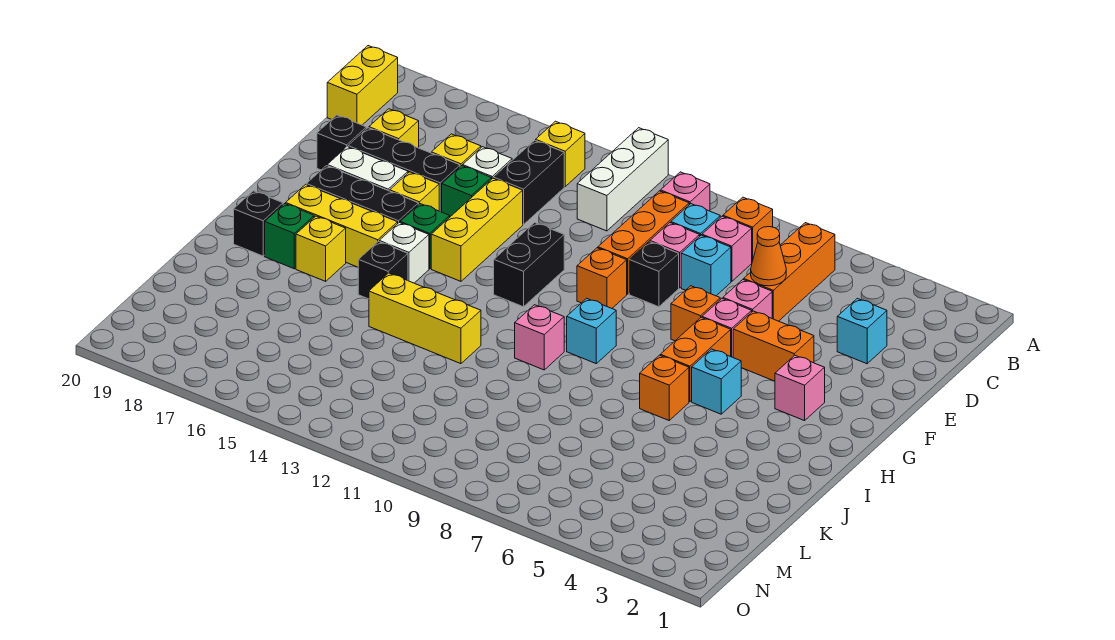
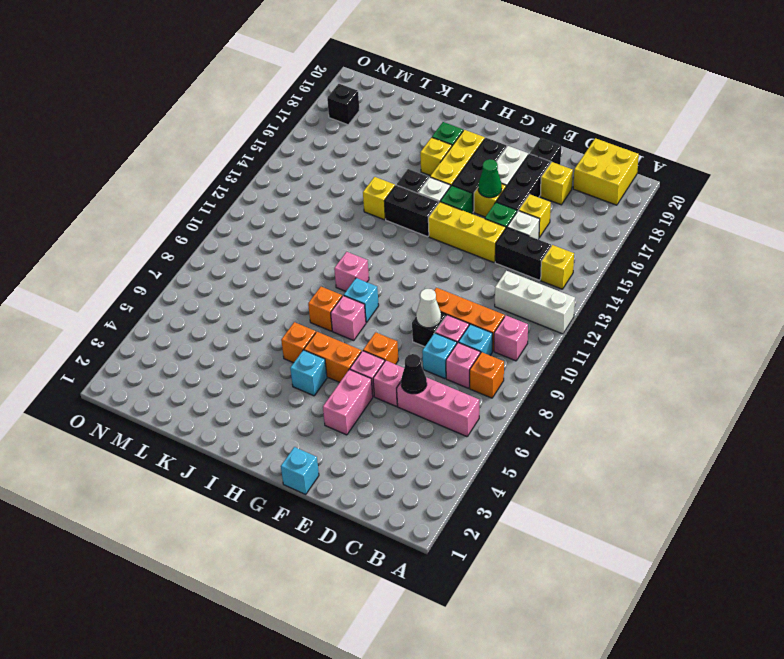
orange 1x3 brick [744,223,835,321] -> pink 1x3 brick [397,377,479,437]
yellow 1x2 brick [327,46,398,125] -> yellow 2x2 brick [573,138,639,205]
cyan 1x1 brick [837,298,887,364] -> cyan 1x1 brick moved to [281,447,319,494]
orange 1x1 cone [751,227,786,286] -> black 1x1 cone [401,354,427,394]
none -> white 1x1 cone [416,289,441,328]
orange 1x2 brick [733,311,814,381] -> pink 1x2 brick [323,369,373,435]
orange 1x1 brick [577,248,627,308] -> orange 1x1 brick moved to [308,287,342,331]
black 1x2 brick [494,223,564,307] -> black 1x2 brick moved to [385,185,439,237]
none -> green 1x1 cone [478,159,502,198]
pink 1x1 brick [775,355,825,421] -> pink 1x1 brick moved to [331,296,366,340]
black 1x1 brick [234,191,283,256] -> black 1x1 brick moved to [327,84,360,125]
yellow 1x3 brick [369,273,481,364] -> yellow 1x1 brick [363,177,395,220]

